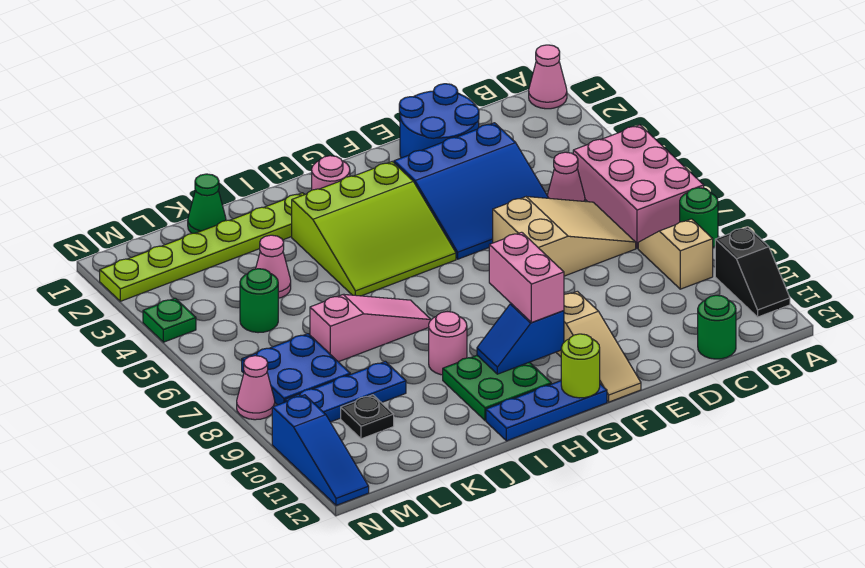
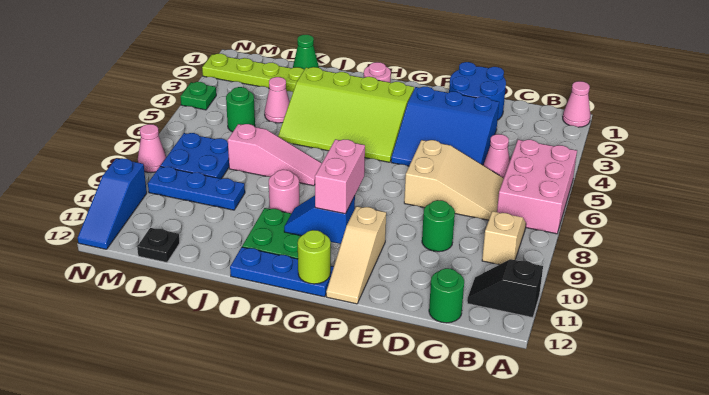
green 1x1 round brick [680,188,718,248] -> green 1x1 round brick moved to [422,200,455,252]
black 1x2 slope [715,227,790,317] -> black 1x2 slope turned to [467,259,543,318]
lime 3x3 slope [292,162,456,296] -> lime 3x4 slope [278,67,414,162]
black 1x1 plate [341,395,394,439] -> black 1x1 plate moved to [137,228,180,263]

